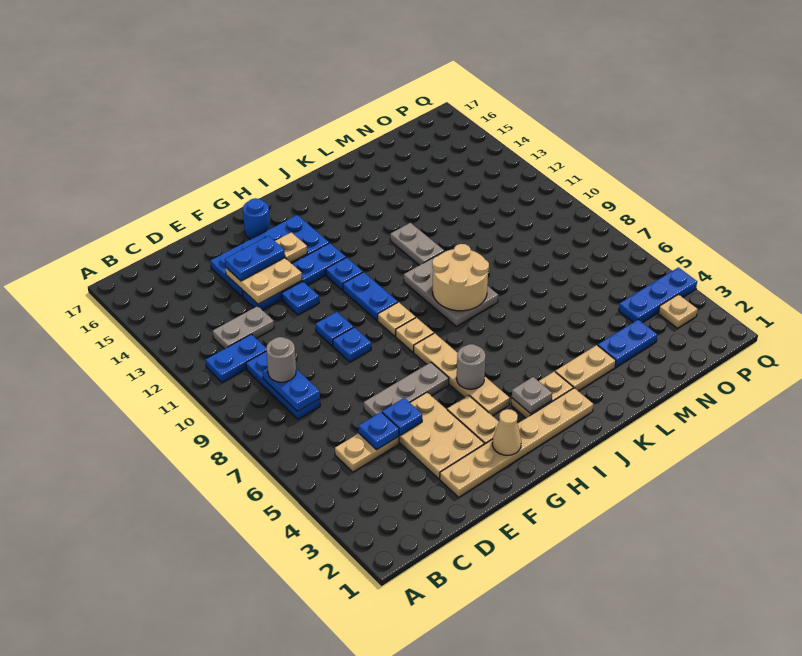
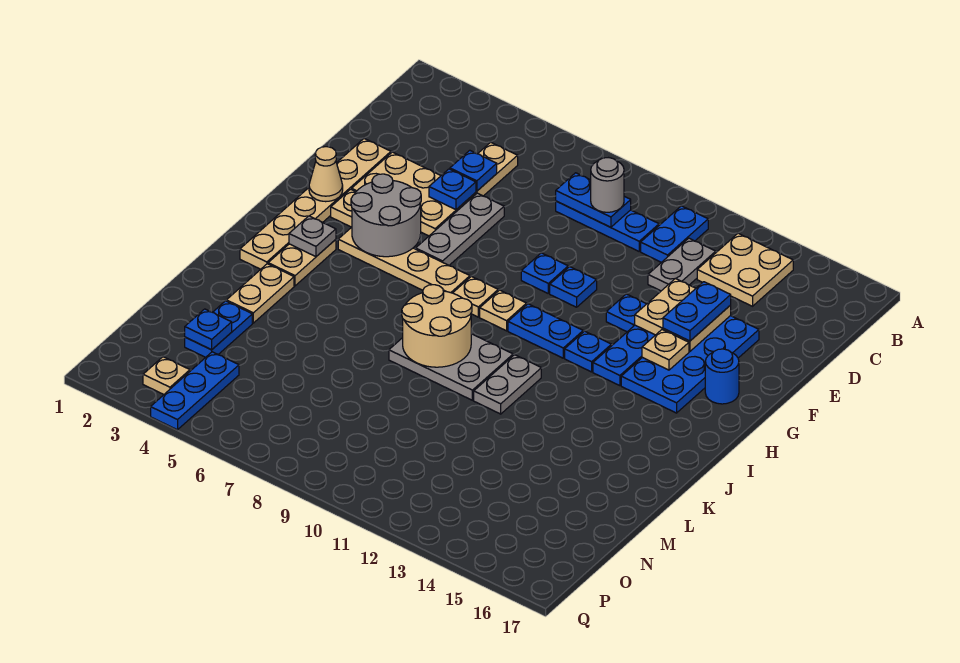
none -> tan 2x2 plate [697,233,793,306]
grey 1x1 round brick [457,344,486,389] -> grey 2x2 round brick [351,174,421,257]
grey 1x2 plate [390,223,444,265] -> grey 1x2 plate turned to [474,355,541,414]
none -> blue 1x1 plate [185,309,232,350]

